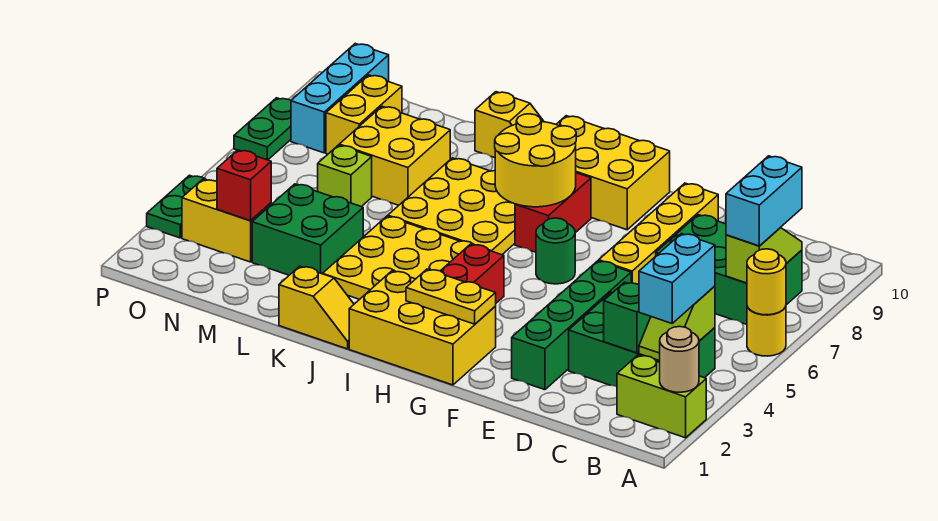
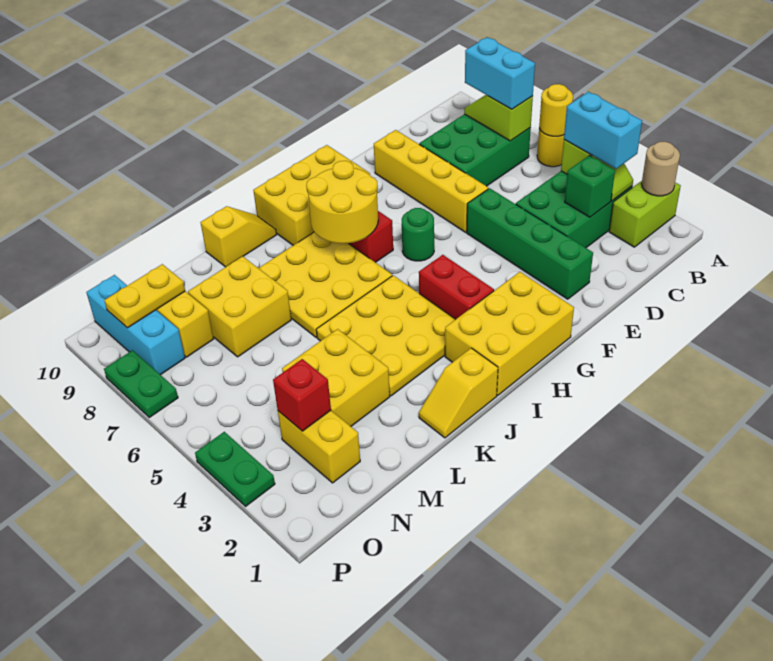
yellow 1x2 plate [406,269,496,324] -> yellow 1x2 plate moved to [104,264,185,328]
yellow 1x2 slope [279,266,354,349] -> yellow 1x2 slope turned to [419,348,498,438]
green 2x2 brick [252,184,363,275] -> yellow 2x2 brick [282,329,390,426]
lime 1x1 brick [318,145,372,207] -> none
yellow 1x2 brick [182,179,271,262] -> yellow 1x2 brick turned to [278,410,360,483]

